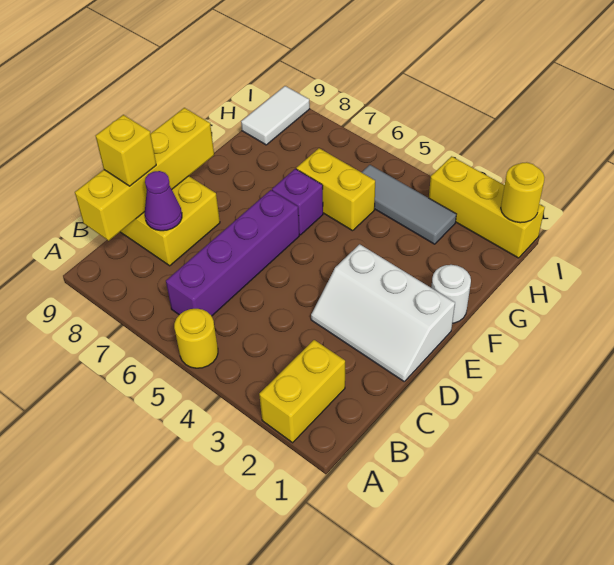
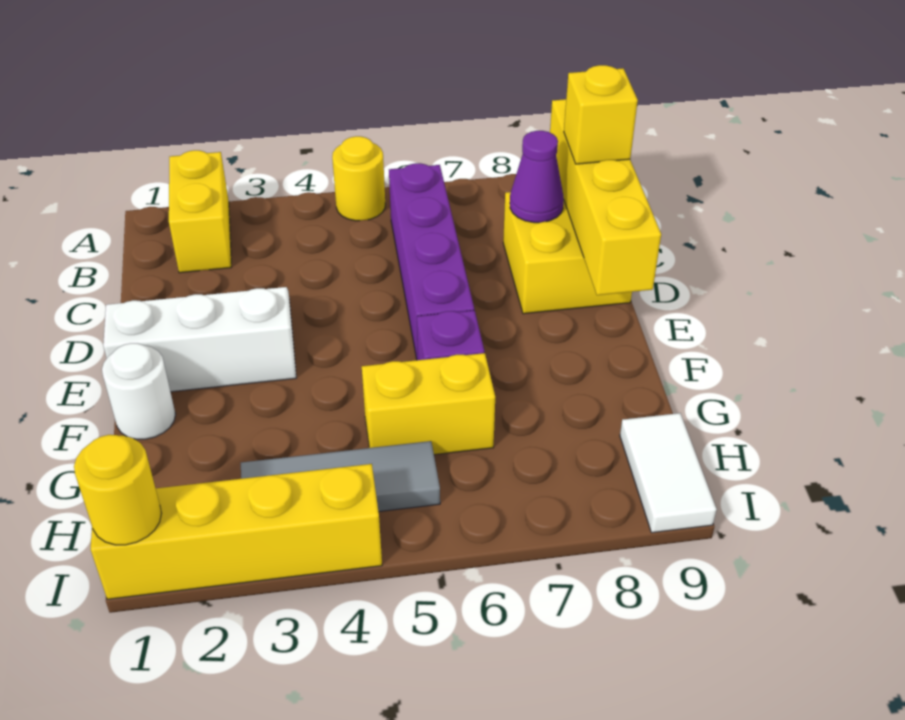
yellow 1x3 brick [429,156,545,258] -> yellow 1x4 brick [91,464,382,599]

